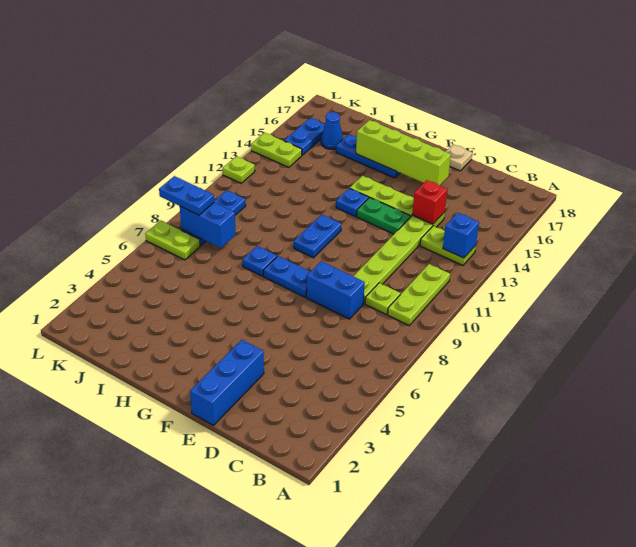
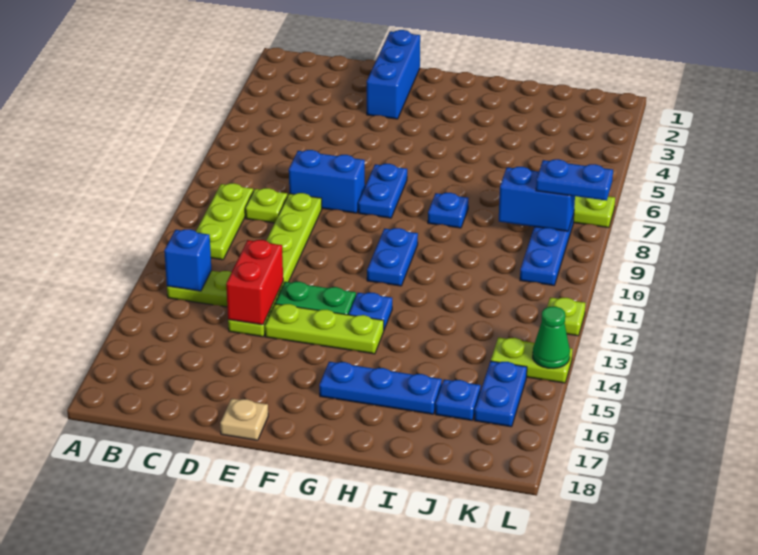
red 1x1 brick [412,180,447,224] -> red 1x2 brick [226,240,283,325]
lime 1x4 brick [356,120,451,185] -> none
blue 1x2 plate [264,256,310,297] -> blue 1x2 plate turned to [358,164,407,218]
blue 1x1 cone [321,112,343,149] -> blue 1x1 plate [435,379,481,420]
none -> green 1x1 cone [533,307,570,368]

